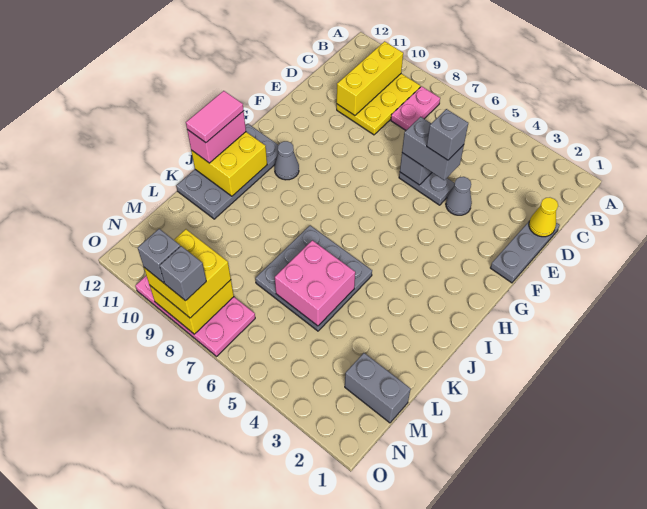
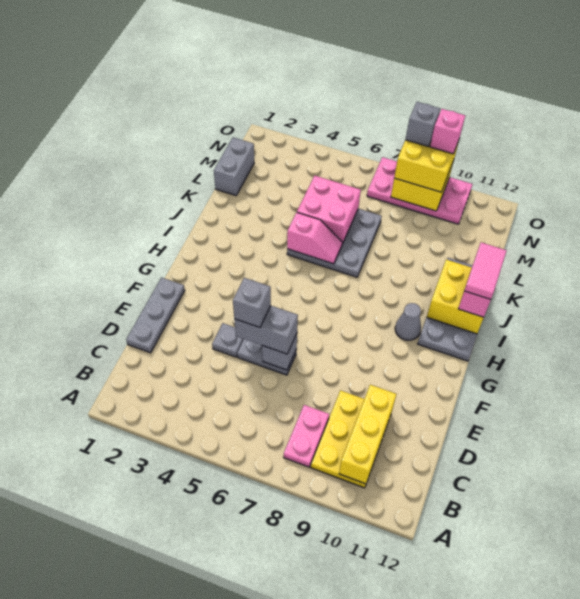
yellow 1x1 cone [529,198,558,237] -> none
grey 1x1 cone [446,177,472,215] -> grey 1x1 plate [212,323,244,357]
none -> pink 1x2 slope [287,213,342,264]
grey 1x2 brick [345,353,411,423] -> grey 1x2 brick turned to [214,137,254,196]
grey 1x1 brick [138,229,180,283] -> pink 1x1 brick [430,109,465,154]

